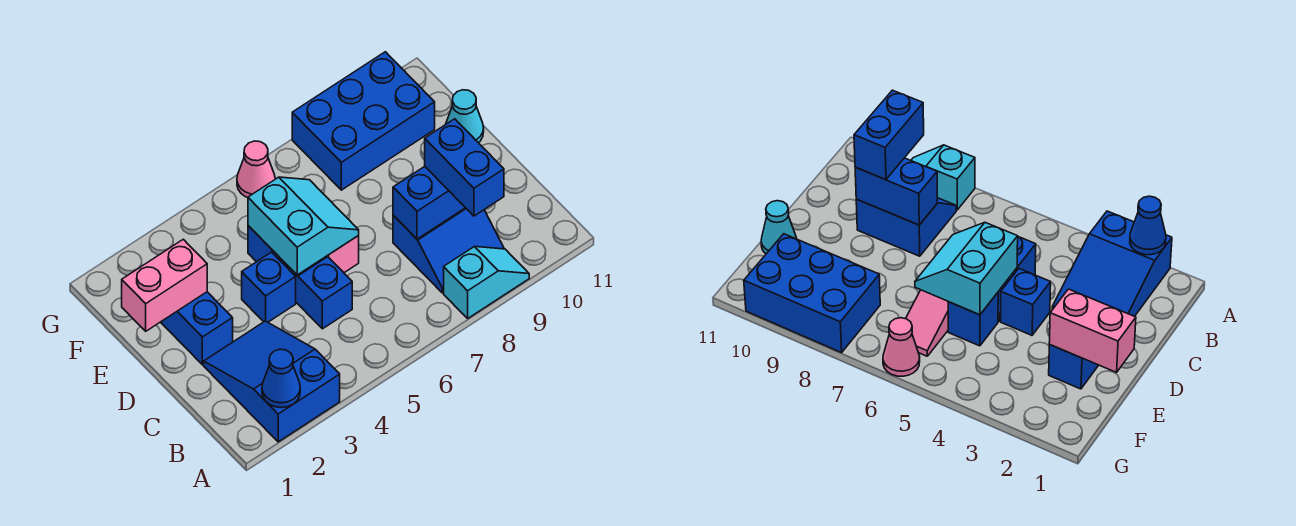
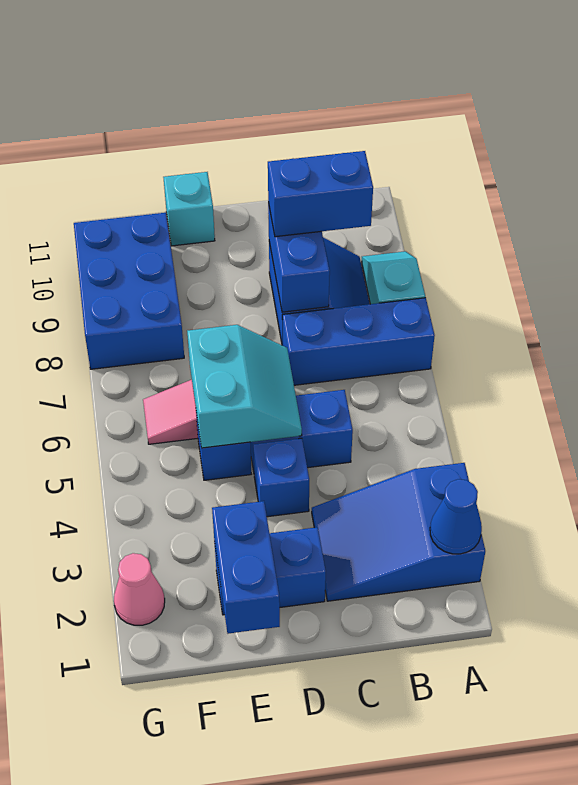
none -> blue 1x3 brick [282,298,435,385]
cyan 2x2 slope [248,177,359,275] -> cyan 2x2 slope turned to [187,325,302,448]
pink 1x2 brick [122,239,207,331] -> blue 1x2 brick [212,501,280,634]
cyan 1x1 cone [446,90,484,143] -> cyan 1x1 brick [163,172,215,246]
pink 1x1 cone [237,141,275,198] -> pink 1x1 cone moved to [114,553,165,625]

